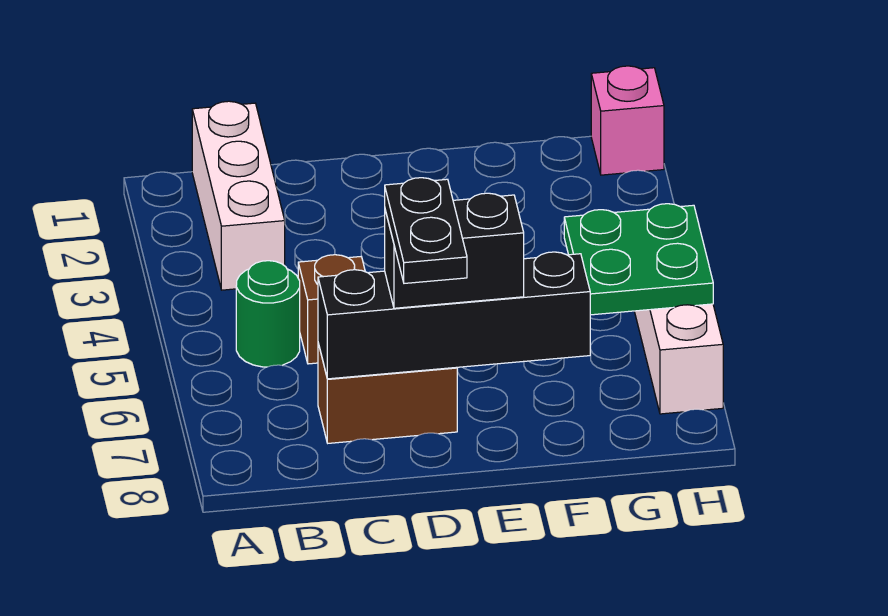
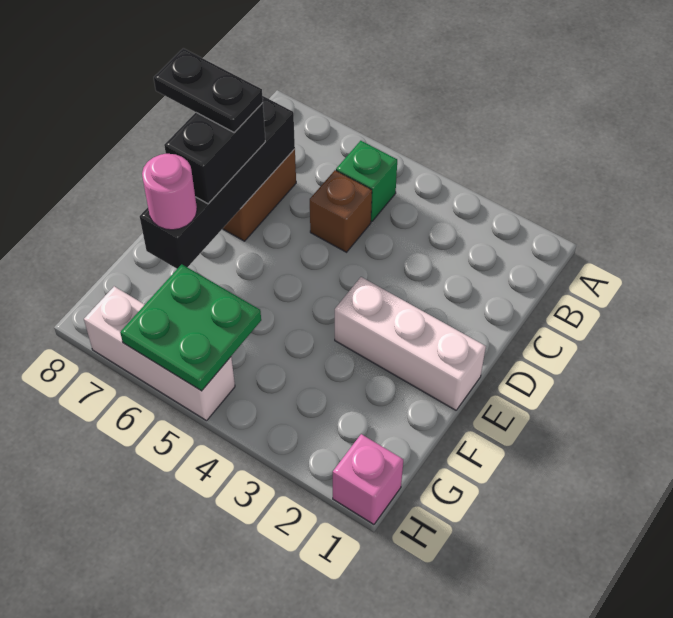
white 1x3 brick [192,101,285,290] -> white 1x3 brick moved to [335,277,486,410]
green 1x1 round brick [236,261,300,367] -> green 1x1 brick [336,141,397,222]
none -> pink 1x1 round brick [142,154,197,230]

